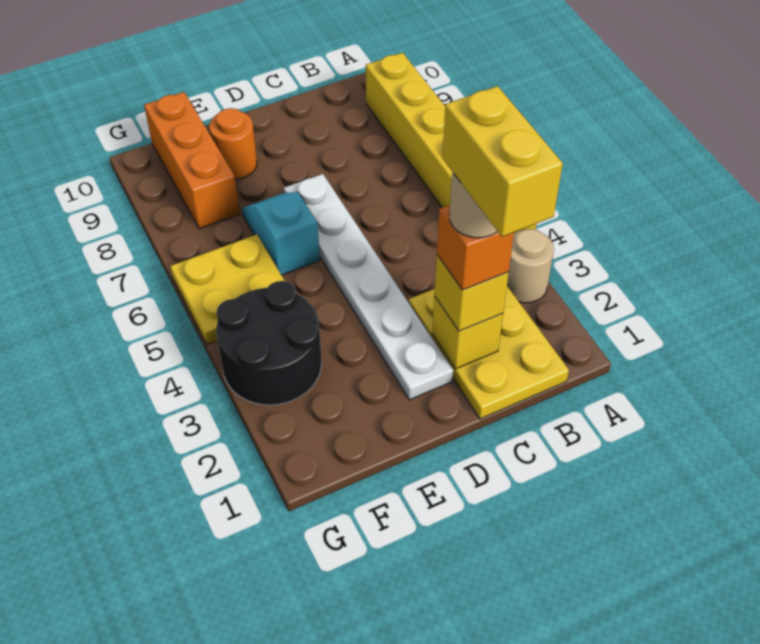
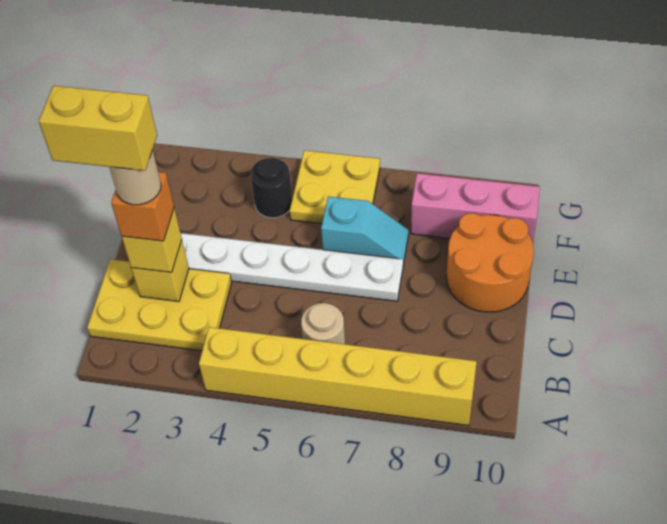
tan 1x1 round brick [507,229,554,303] -> tan 1x1 round brick moved to [301,303,345,344]
orange 1x1 round brick [209,108,257,179] -> orange 2x2 round brick [446,213,534,312]
black 2x2 round brick [216,281,322,405] -> black 1x1 round brick [250,158,292,218]
orange 1x3 brick [144,92,240,229] -> pink 1x3 brick [411,173,540,242]

